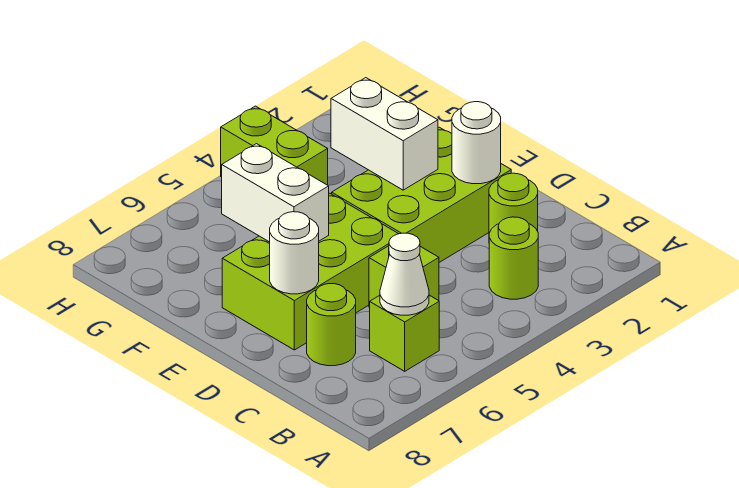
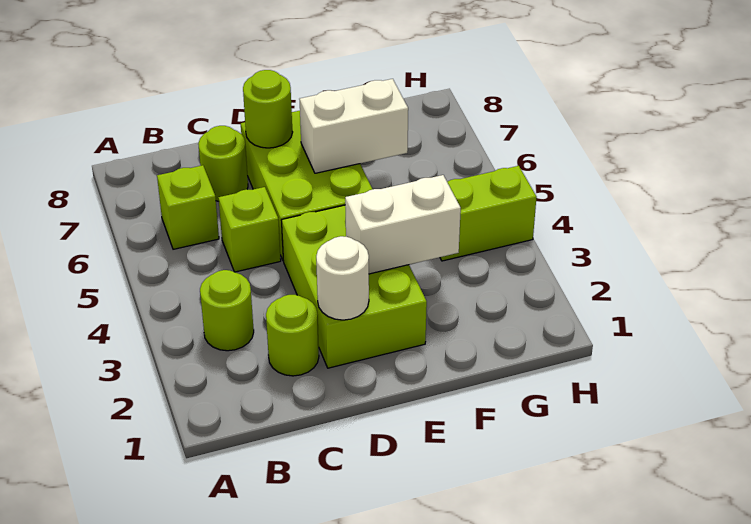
white 1x1 cone [380,233,429,315] -> none
white 1x1 round brick [270,212,319,294] -> lime 1x1 round brick [243,70,293,148]

